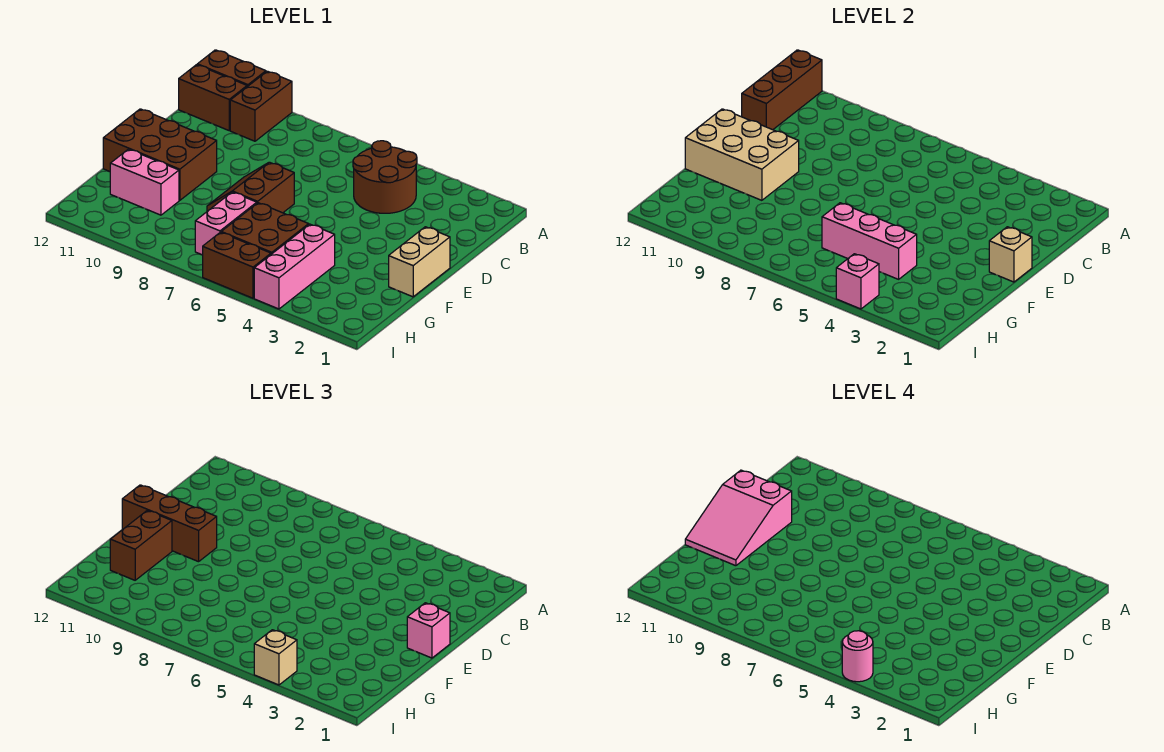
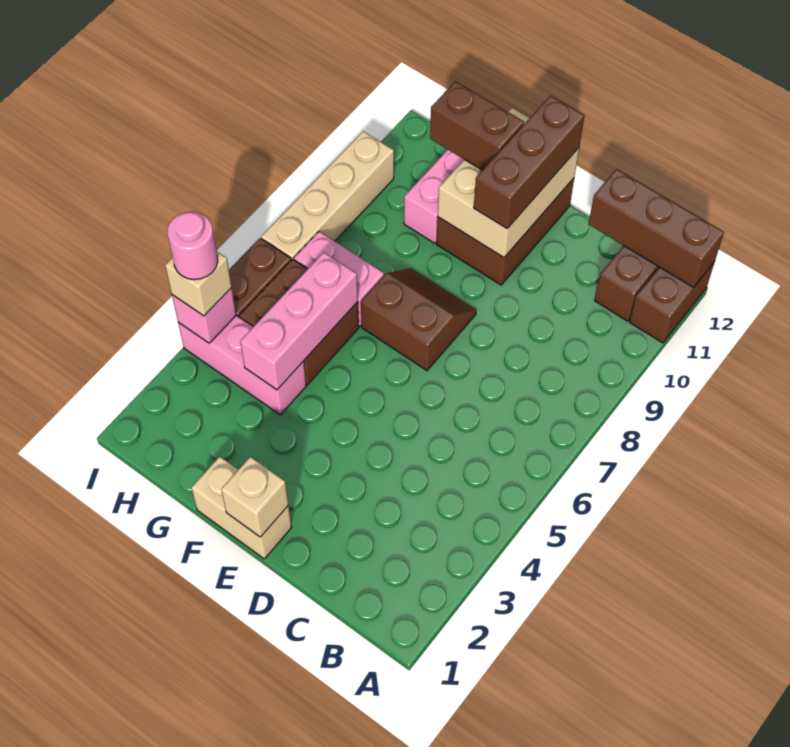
brown 1x2 brick [230,71,292,141] -> none
brown 2x2 round brick [353,141,417,213] -> none
pink 2x3 slope [685,470,792,566] -> none
pink 1x1 brick [407,603,450,658] -> none
none -> tan 1x4 brick [261,131,394,260]

